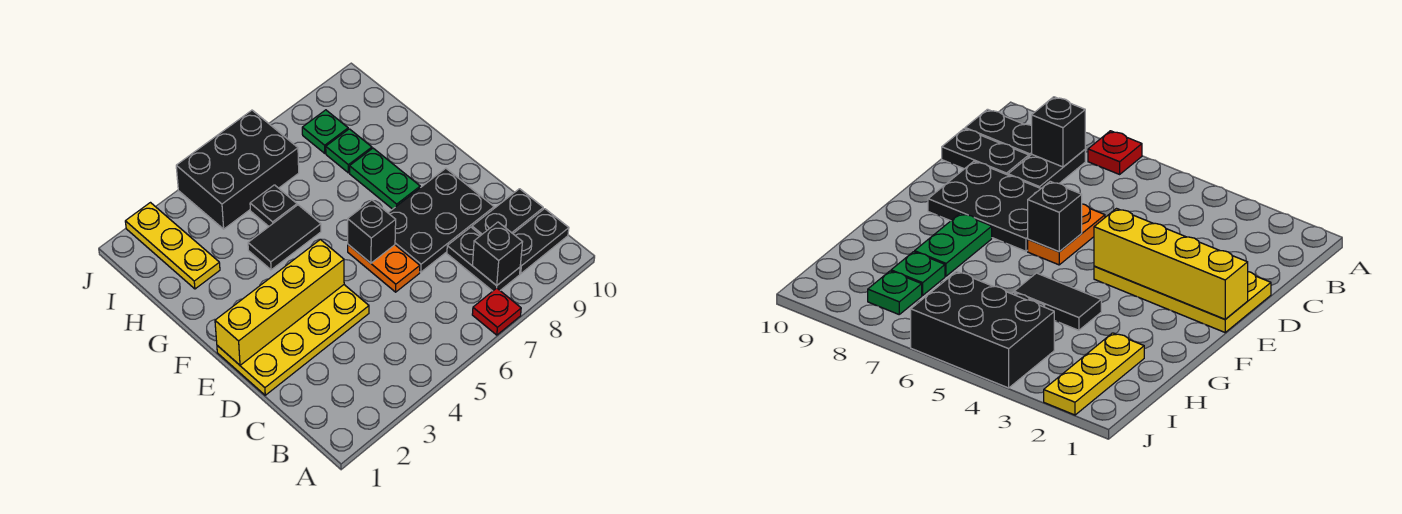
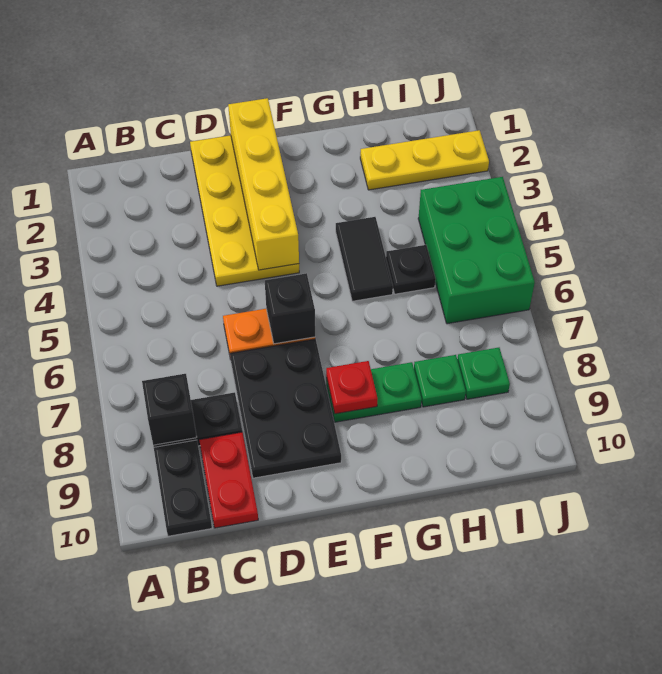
red 1x1 plate [472,288,521,335] -> red 1x1 plate moved to [326,361,378,414]
black 1x2 plate [472,189,543,235] -> red 1x2 plate [199,432,258,528]
black 2x3 brick [176,110,299,229] -> green 2x3 brick [418,177,535,324]

